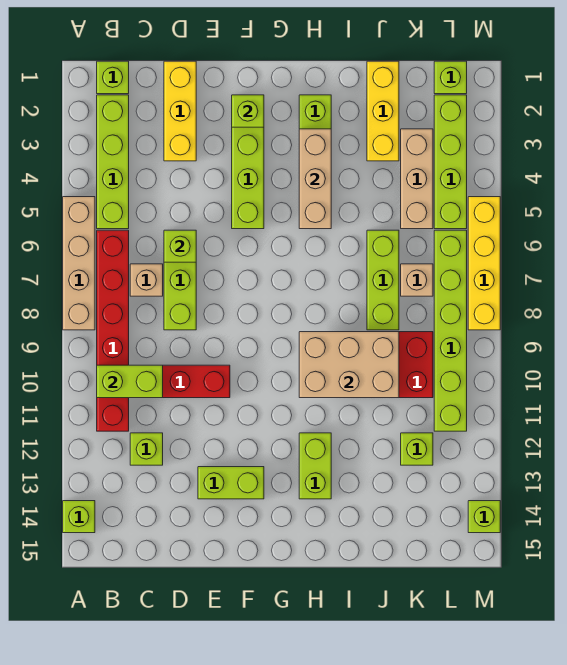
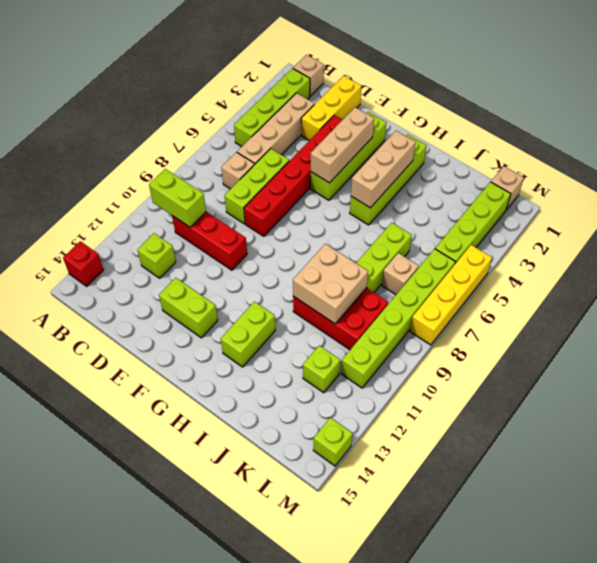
tan 1x4 brick [63,197,95,330] -> tan 1x4 brick moved to [237,93,314,164]
lime 1x1 brick [63,501,95,533] -> red 1x1 brick [63,241,104,286]
lime 1x1 brick [97,61,129,94] -> tan 1x1 brick [293,55,324,96]
red 1x6 brick [97,230,129,431] -> red 1x6 brick moved to [244,115,342,236]
lime 1x1 brick [164,230,196,262] -> none
lime 1x1 brick [232,95,264,127] -> none
tan 2x3 brick [299,332,399,398] -> tan 2x2 brick [293,244,368,324]
yellow 1x3 brick [367,61,399,161] -> none
tan 1x3 brick [401,129,433,229] -> tan 1x3 brick moved to [311,107,374,183]
lime 1x1 brick [434,61,467,94] -> tan 1x1 brick [491,166,524,210]

